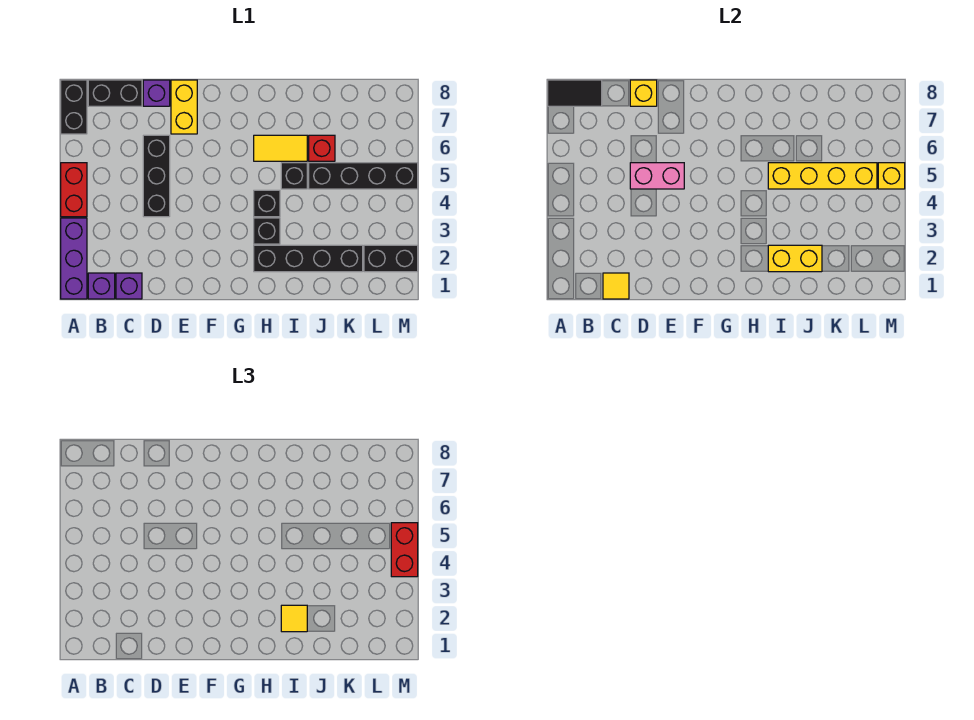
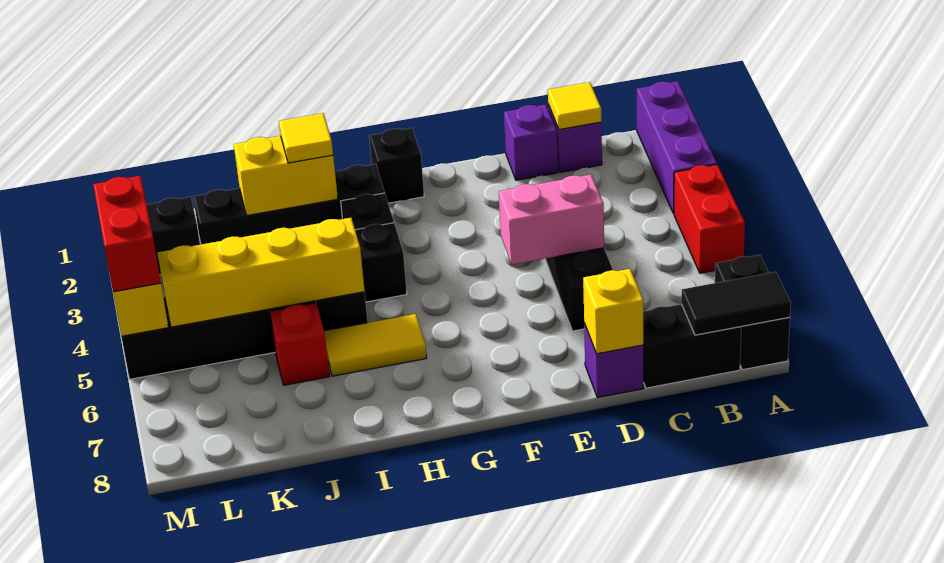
purple 1x1 brick [88,273,115,299] -> purple 1x1 brick moved to [504,104,558,180]
yellow 1x2 brick [171,80,197,134] -> none
none -> black 1x1 brick [369,128,424,203]

